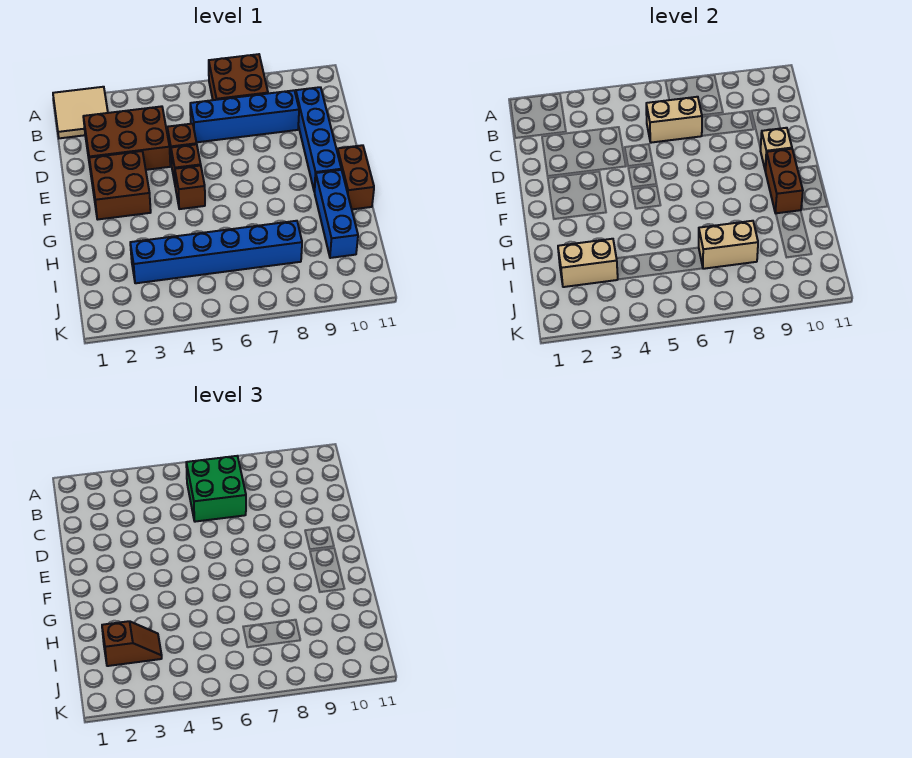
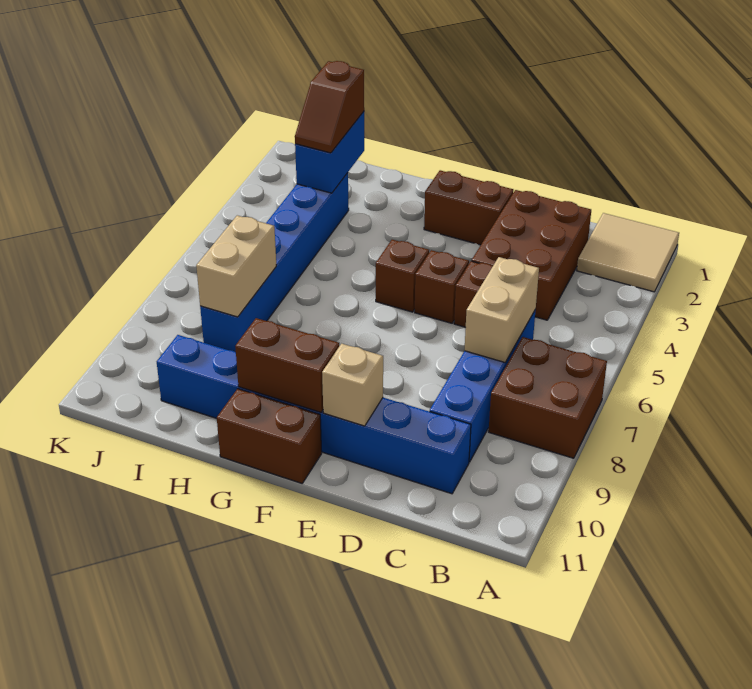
green 2x2 brick [186,456,246,522] -> none
brown 2x2 brick [89,151,151,219] -> brown 1x2 brick [424,170,513,245]
tan 1x2 brick [558,239,618,287] -> blue 1x2 brick [295,112,364,193]

